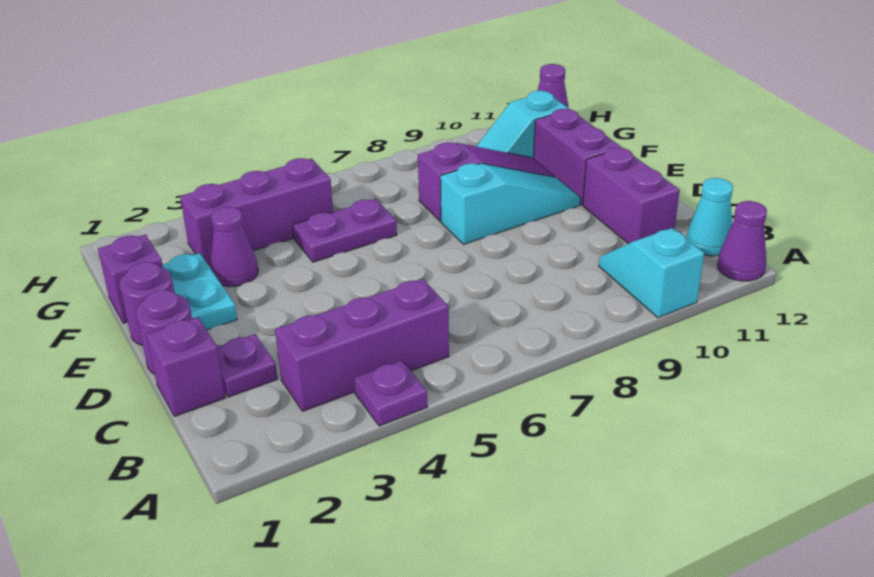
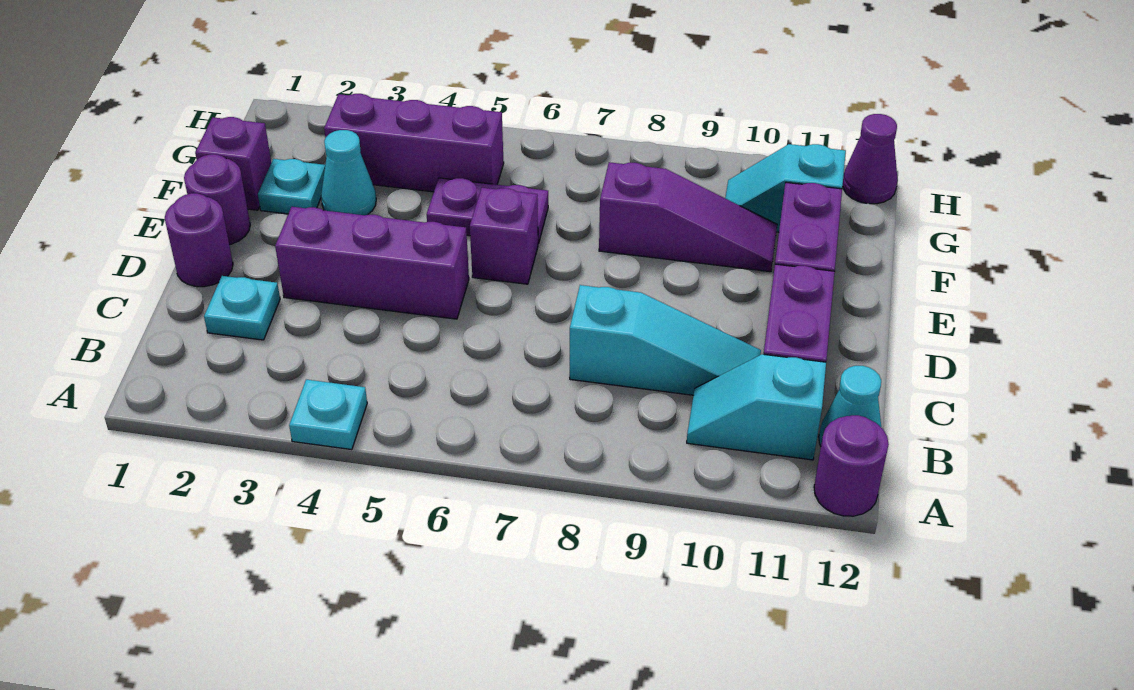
purple 1x1 plate [354,360,427,426] -> cyan 1x1 plate [289,380,367,450]
cyan 1x2 slope [599,228,704,318] -> cyan 1x2 slope turned to [687,354,826,460]
purple 1x1 cone [717,201,767,281] -> purple 1x1 round brick [814,415,889,516]
purple 1x3 brick [275,279,449,411] -> purple 1x3 brick moved to [275,207,469,319]
purple 1x1 brick [146,317,226,416] -> purple 1x1 brick moved to [470,188,538,284]
purple 1x1 plate [217,334,278,397] -> cyan 1x1 plate [204,276,280,340]
cyan 1x2 plate [162,253,237,330] -> cyan 1x1 plate [258,159,325,214]
cyan 1x3 slope [441,163,580,244] -> cyan 1x3 slope moved to [570,285,761,395]
purple 1x1 cone [210,207,258,287] -> cyan 1x1 cone [321,130,376,215]

